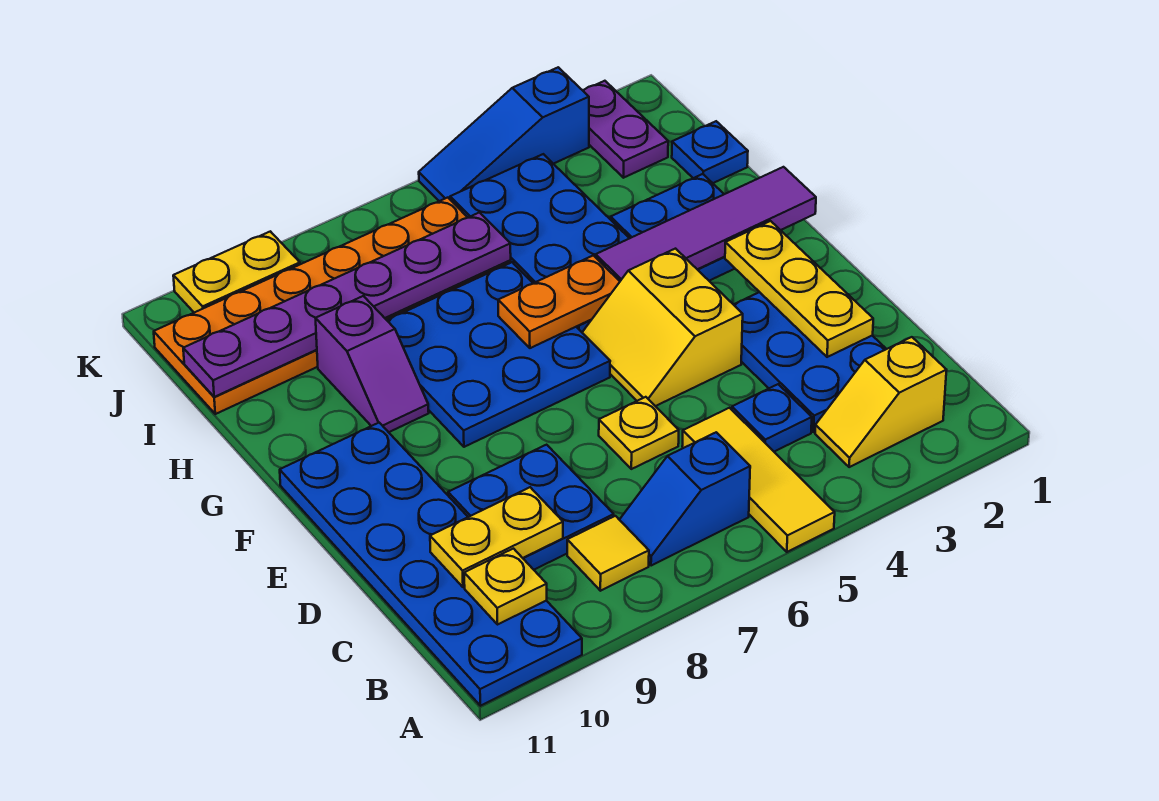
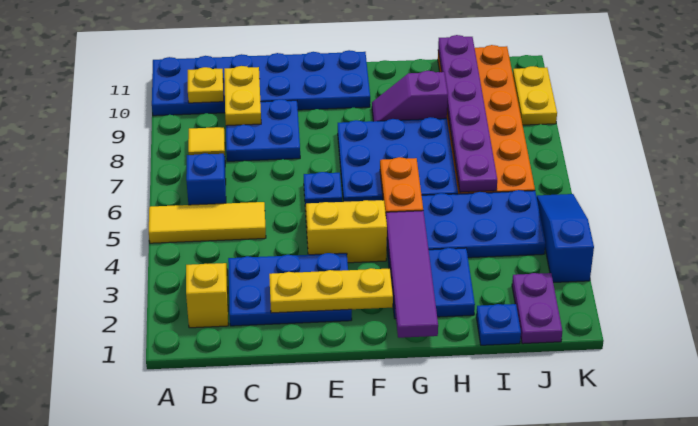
blue 1x1 plate [732,384,812,452] -> blue 1x1 plate moved to [304,172,342,205]
yellow 1x1 plate [599,397,679,469] -> none
purple 1x2 plate [583,81,668,178] -> purple 1x2 plate turned to [512,273,562,344]

